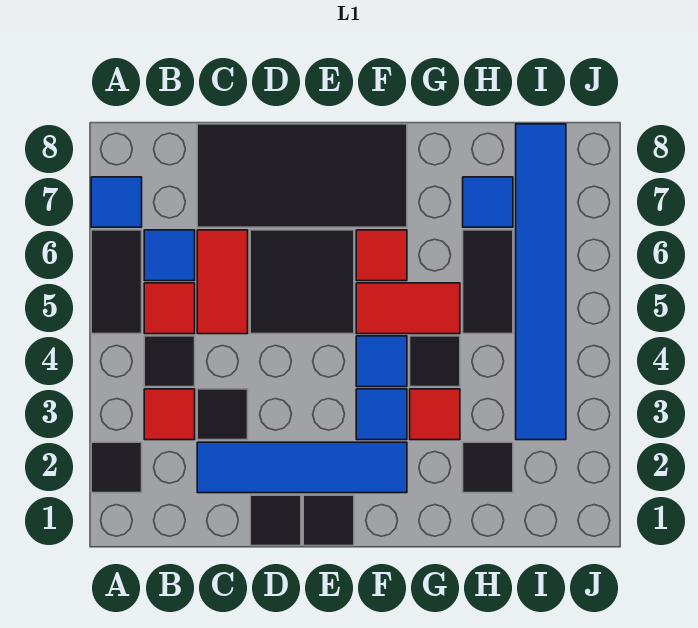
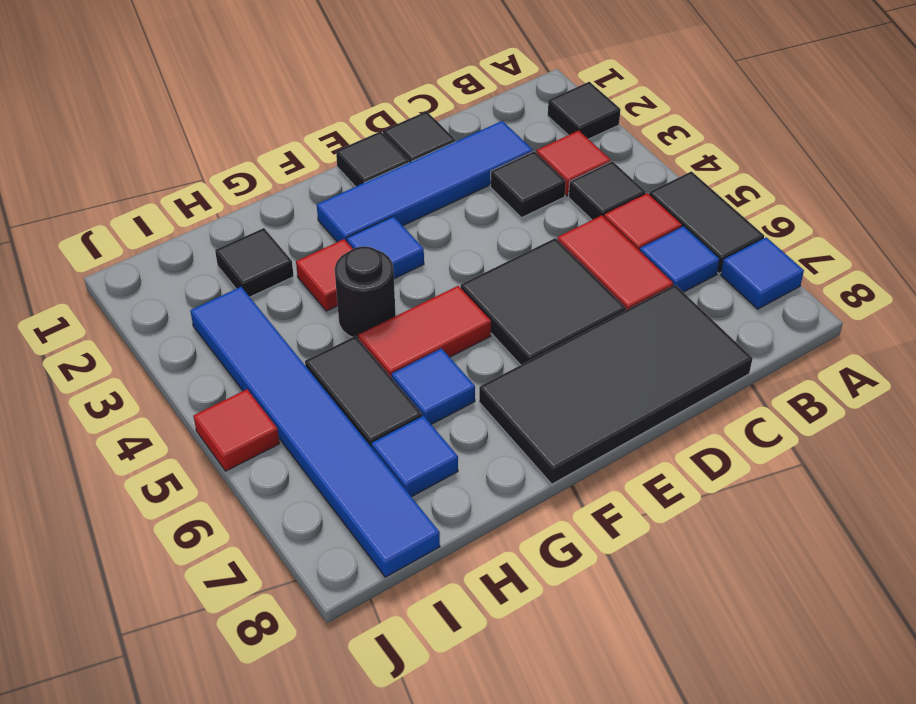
blue 1x1 tile [356,336,407,387] -> blue 1x1 tile moved to [392,349,475,424]
red 1x1 tile [356,230,407,281] -> red 1x1 tile moved to [193,389,279,471]
black 1x1 tile [410,336,460,387] -> black 1x1 round brick [335,246,396,339]

